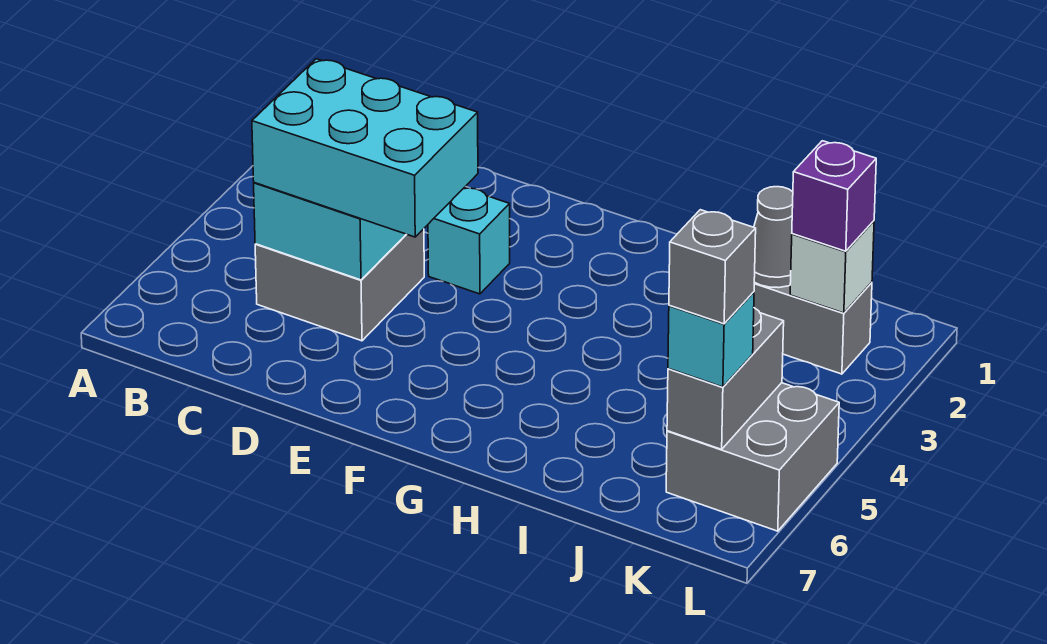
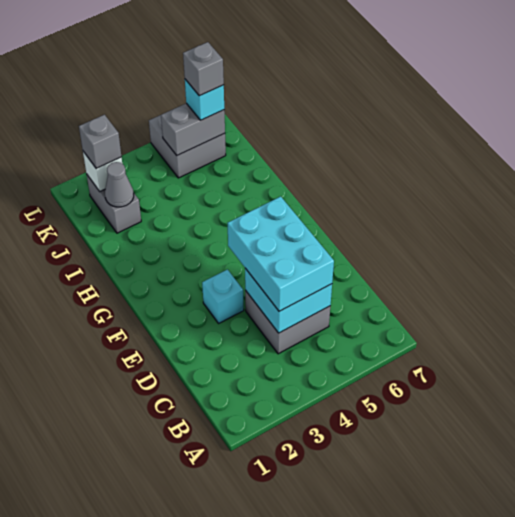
purple 1x1 brick [792,141,876,251] -> grey 1x1 brick [79,115,121,169]

